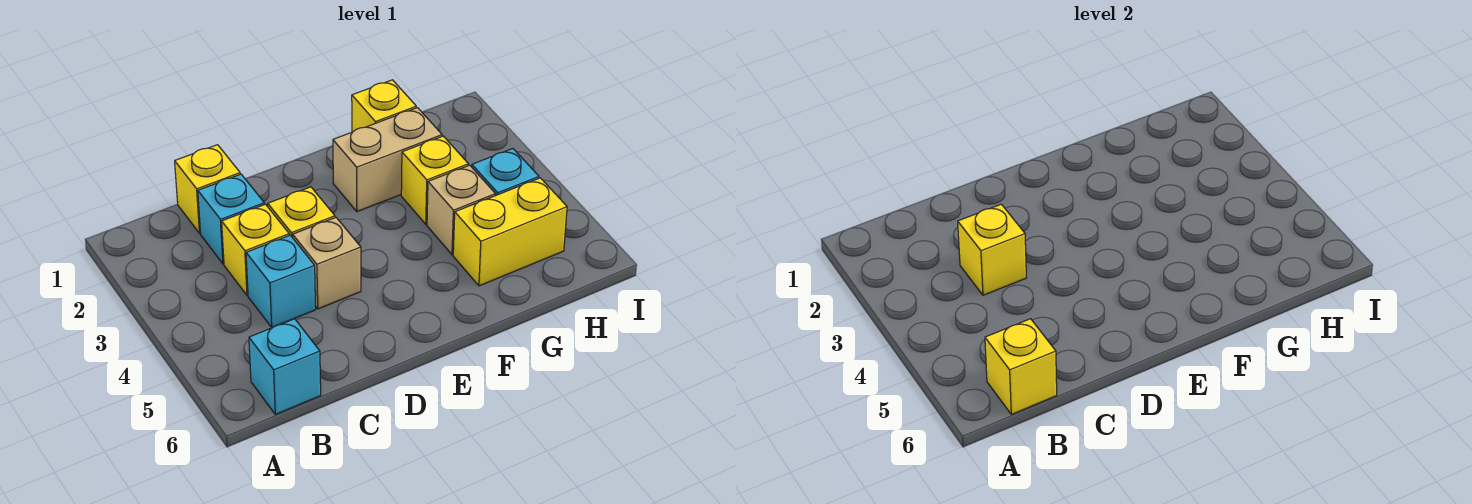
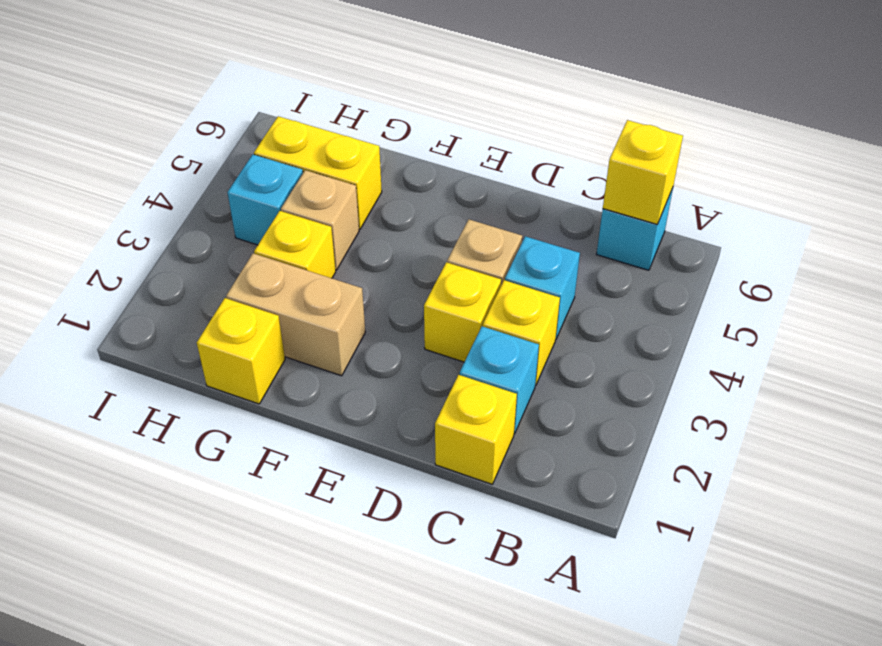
yellow 1x1 brick [958,204,1026,295] -> none

